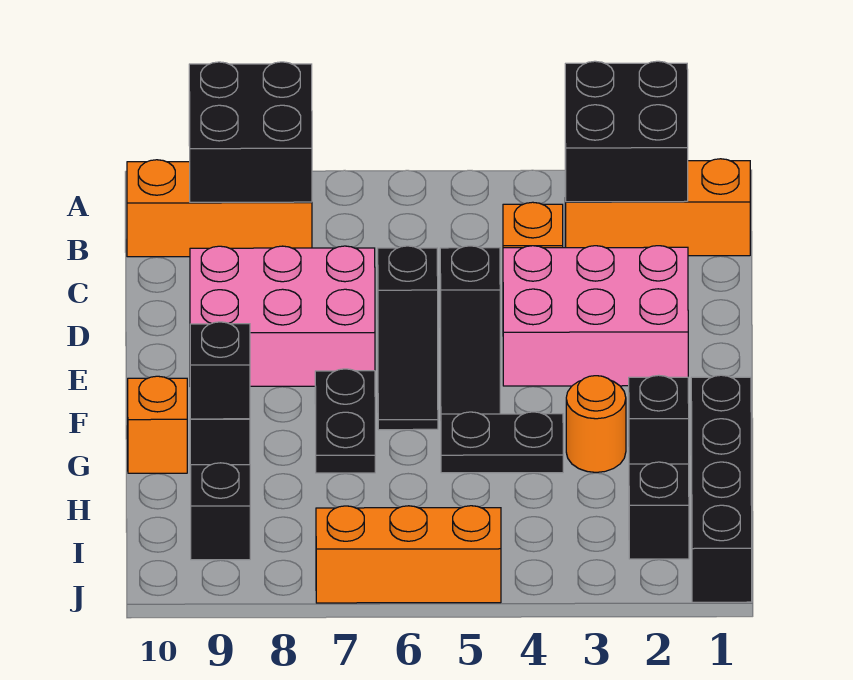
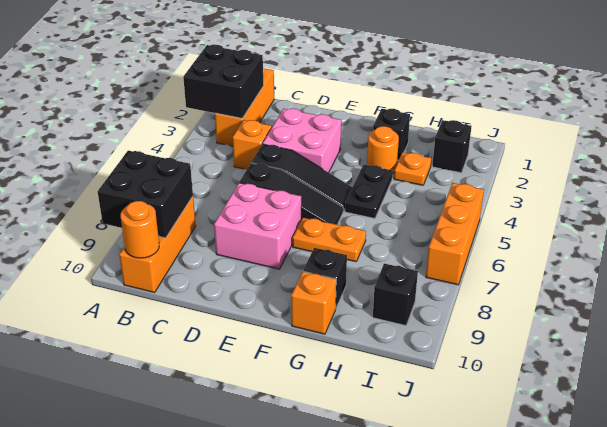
none -> orange 1x1 round brick [121,201,159,258]
pink 2x3 brick [503,246,688,386] -> pink 2x2 brick [263,109,341,173]
pink 2x3 brick [190,246,375,386] -> pink 2x2 brick [214,183,301,269]
black 1x2 plate [315,369,375,473] -> orange 1x2 plate [292,217,366,262]
black 1x4 brick [691,375,752,602] -> none
black 1x1 brick [190,322,250,419] -> none
none -> orange 1x1 plate [394,152,431,185]

